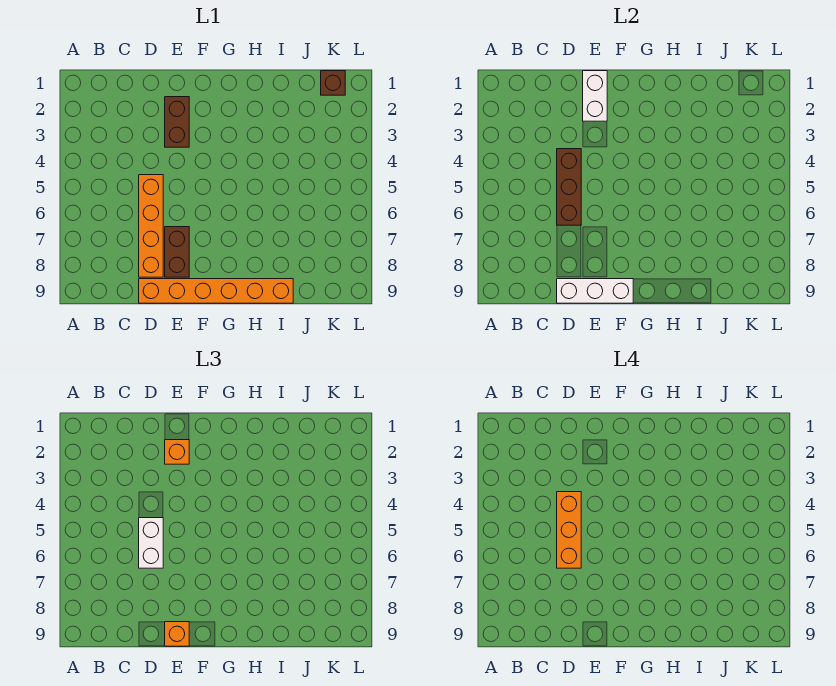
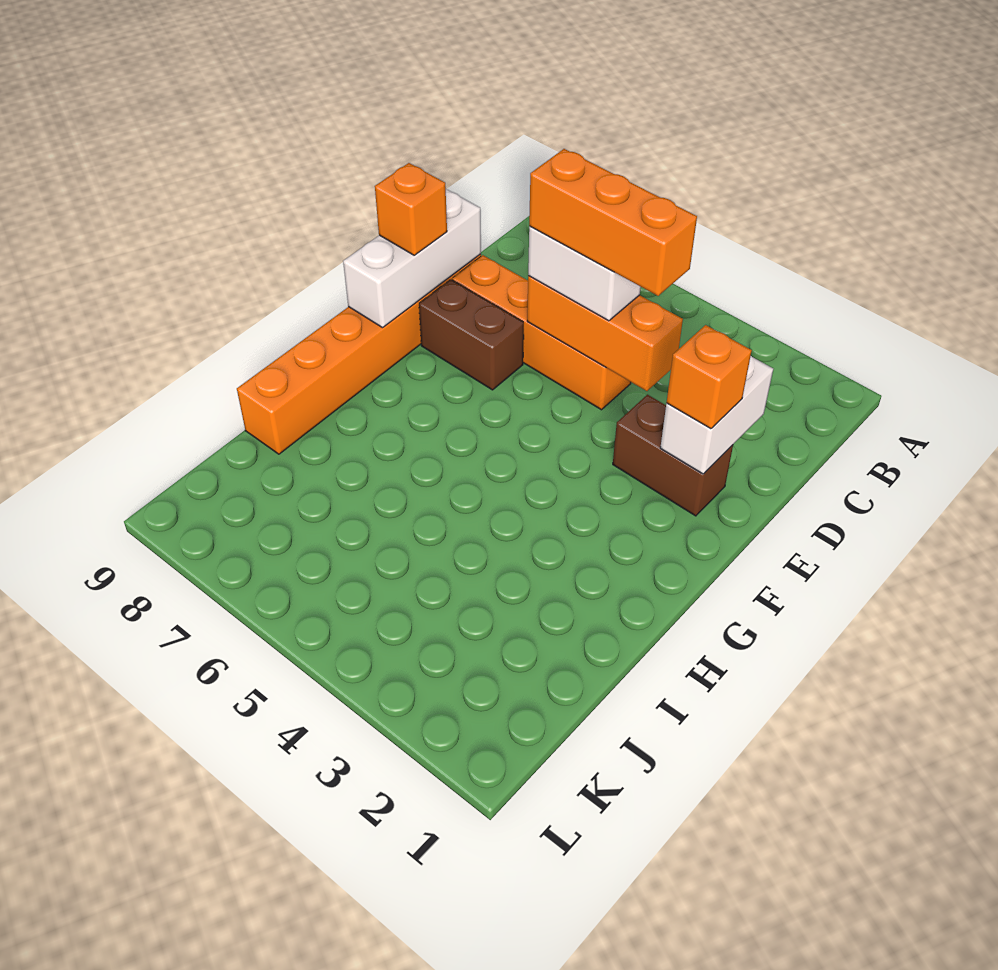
brown 1x3 brick [557,149,581,225] -> orange 1x3 brick [527,276,683,391]
white 1x2 brick [583,71,607,121] -> white 1x2 brick turned to [660,356,773,474]
brown 1x1 brick [321,71,345,95] -> none

